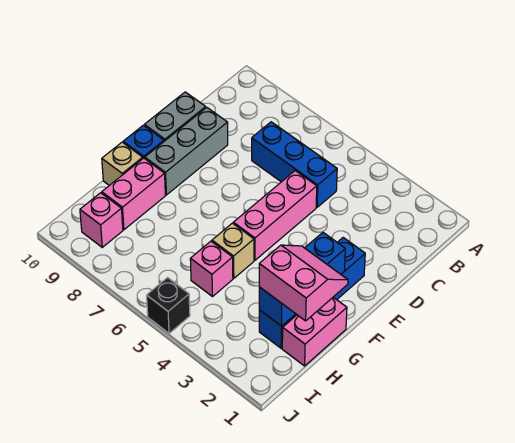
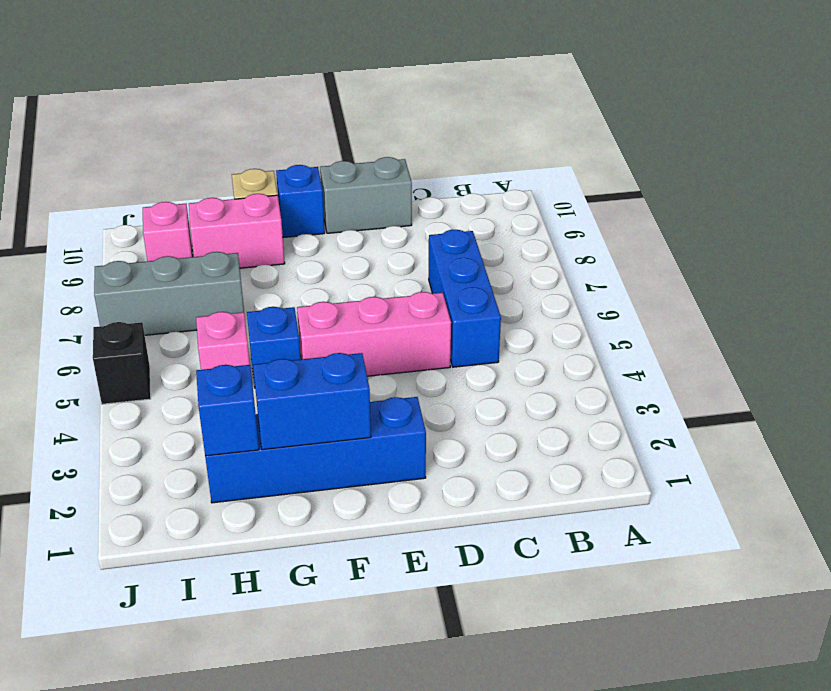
grey 1x3 brick [145,107,228,195] -> grey 1x3 brick moved to [94,252,244,335]
pink 1x2 brick [282,297,347,366] -> none
pink 2x2 slope [259,245,348,321] -> none
tan 1x1 brick [212,223,254,278] -> blue 1x1 brick [247,307,301,387]

